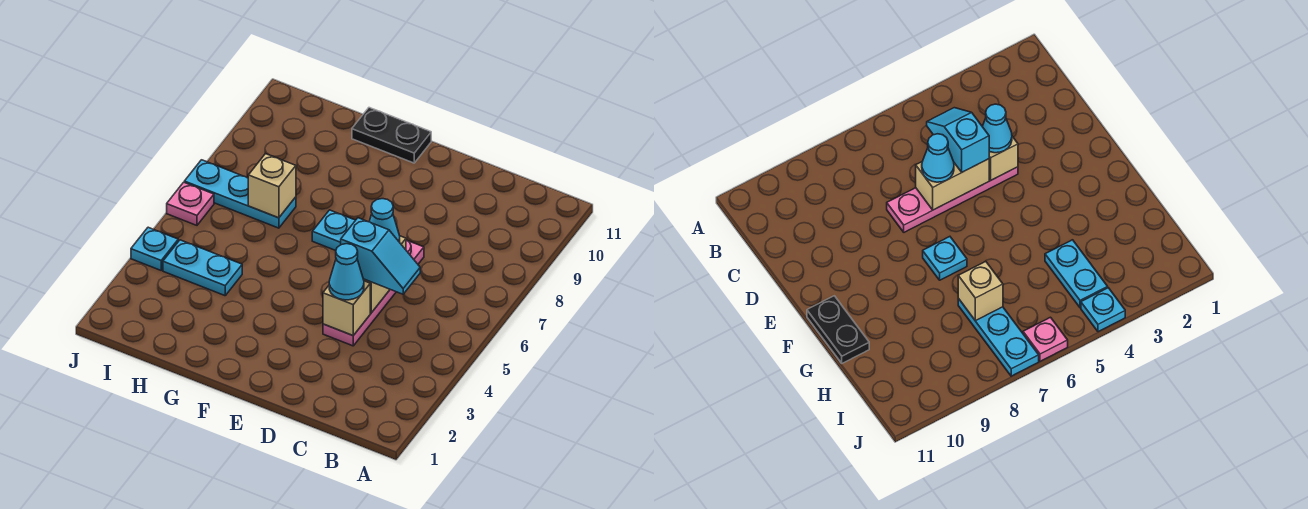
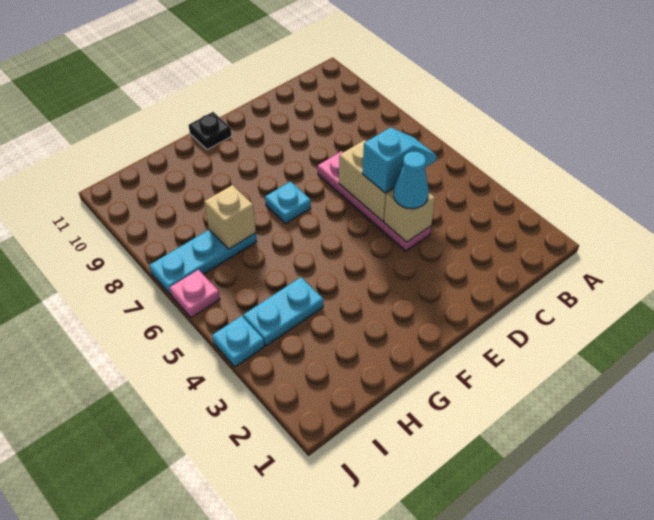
cyan 1x1 cone [369,199,400,242] -> none
black 1x2 plate [352,108,431,163] -> black 1x1 plate [189,112,232,150]

